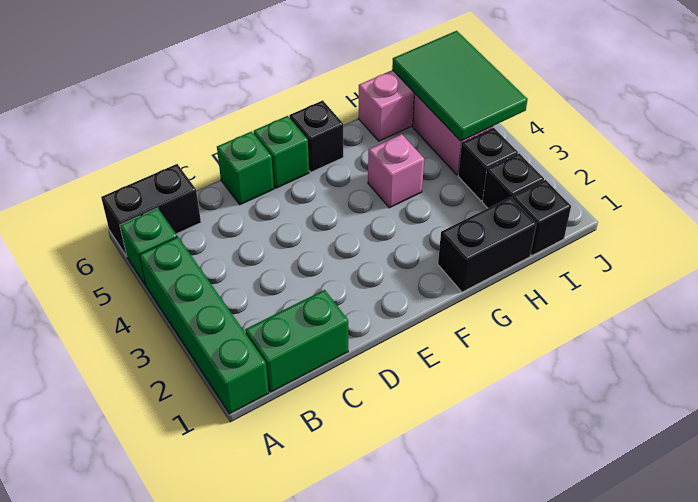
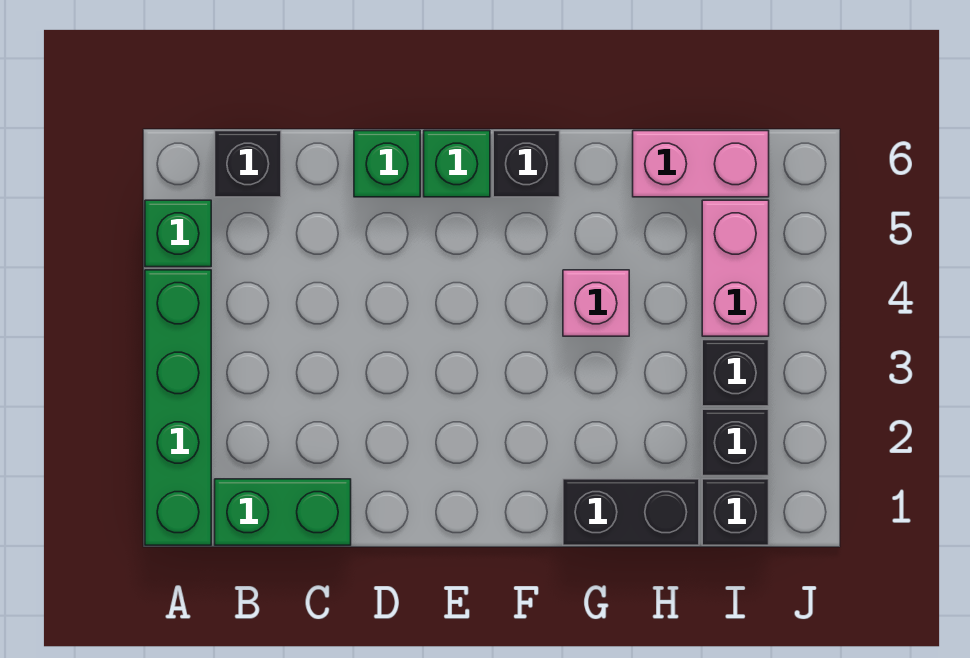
black 1x2 brick [101,164,201,256] -> black 1x1 brick [215,131,281,197]
green 2x3 tile [392,31,528,141] -> none

